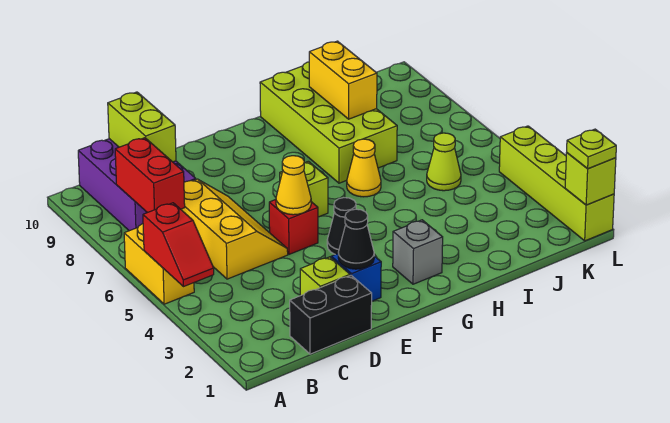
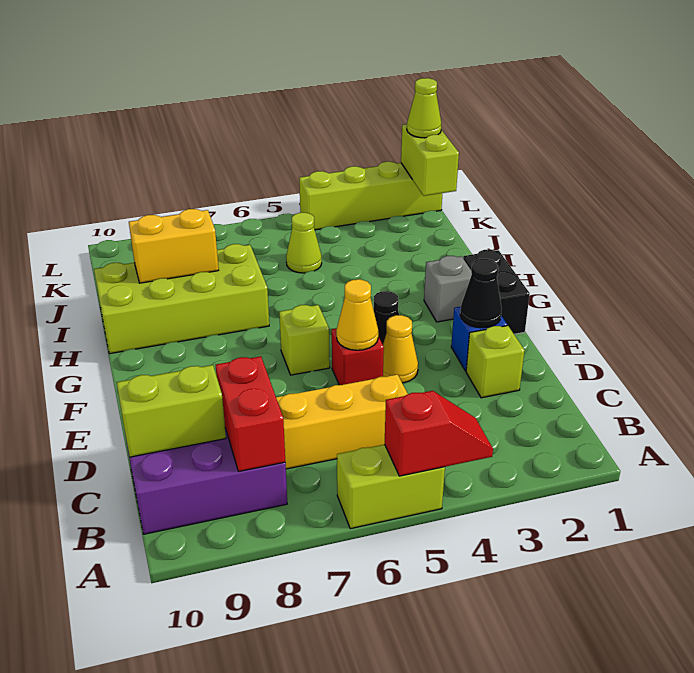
yellow 1x2 brick [124,224,194,304] -> lime 1x2 brick [337,444,445,529]
red 1x2 brick [115,138,185,213] -> red 1x2 brick turned to [216,356,285,471]
black 1x2 brick [290,276,372,354] -> black 1x2 brick moved to [463,250,530,334]
yellow 1x1 cone [347,139,381,197] -> yellow 1x1 cone moved to [383,315,418,383]
lime 1x1 brick [565,153,616,205] -> lime 1x2 brick [401,124,459,196]
lime 1x1 plate [567,129,616,169] -> lime 1x1 cone [407,78,442,138]

